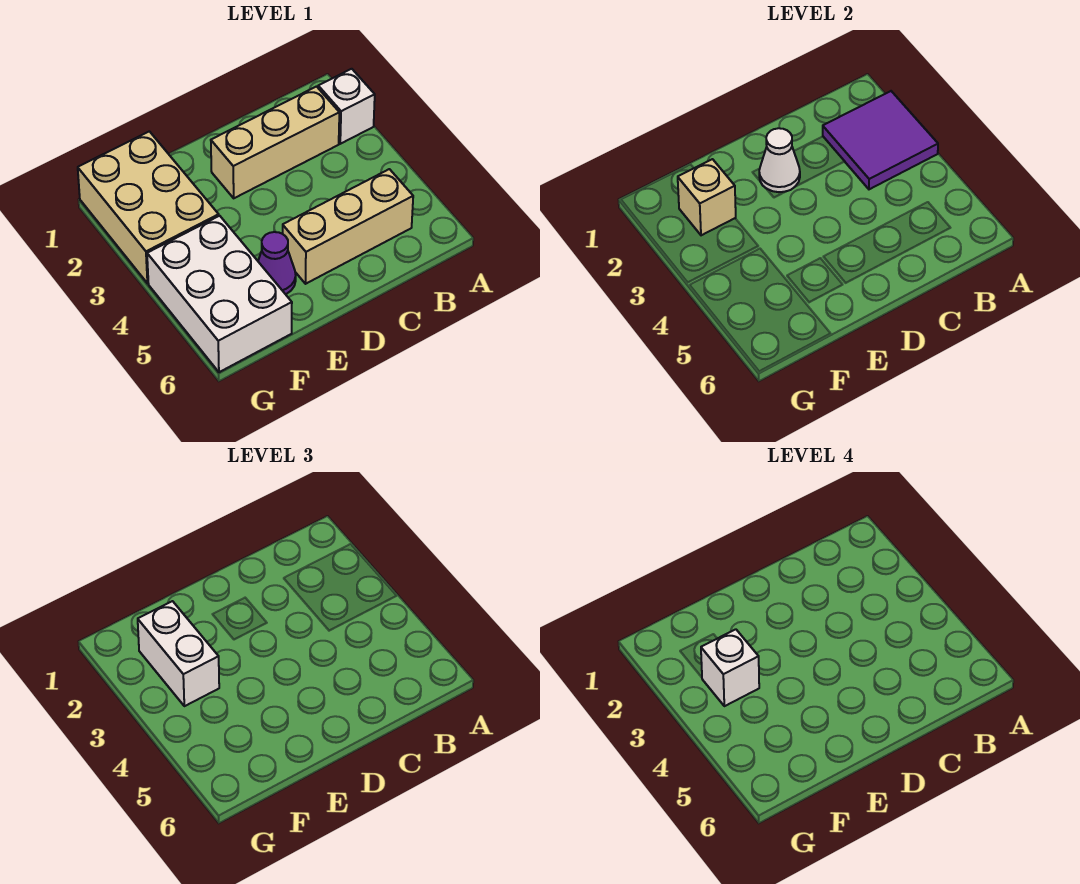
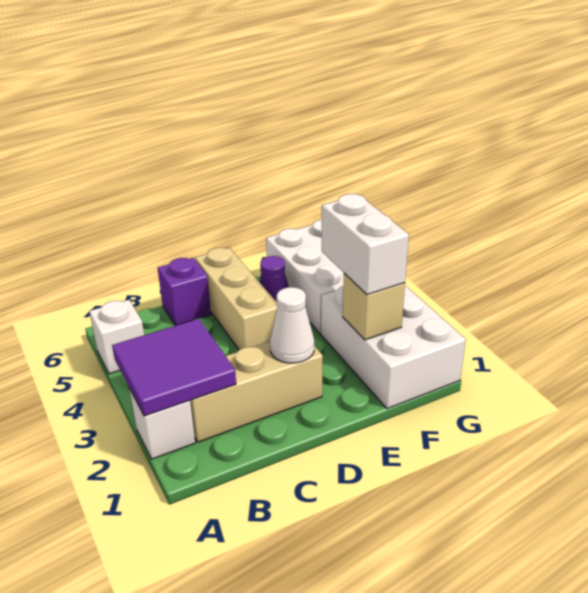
tan 1x3 brick [282,169,413,284] -> tan 1x3 brick turned to [195,248,277,350]
none -> purple 1x1 brick [158,258,211,325]
tan 2x3 brick [78,131,219,283] -> white 2x3 brick [321,286,466,409]
white 1x1 brick [701,629,759,706] -> white 1x1 brick moved to [89,300,144,374]

